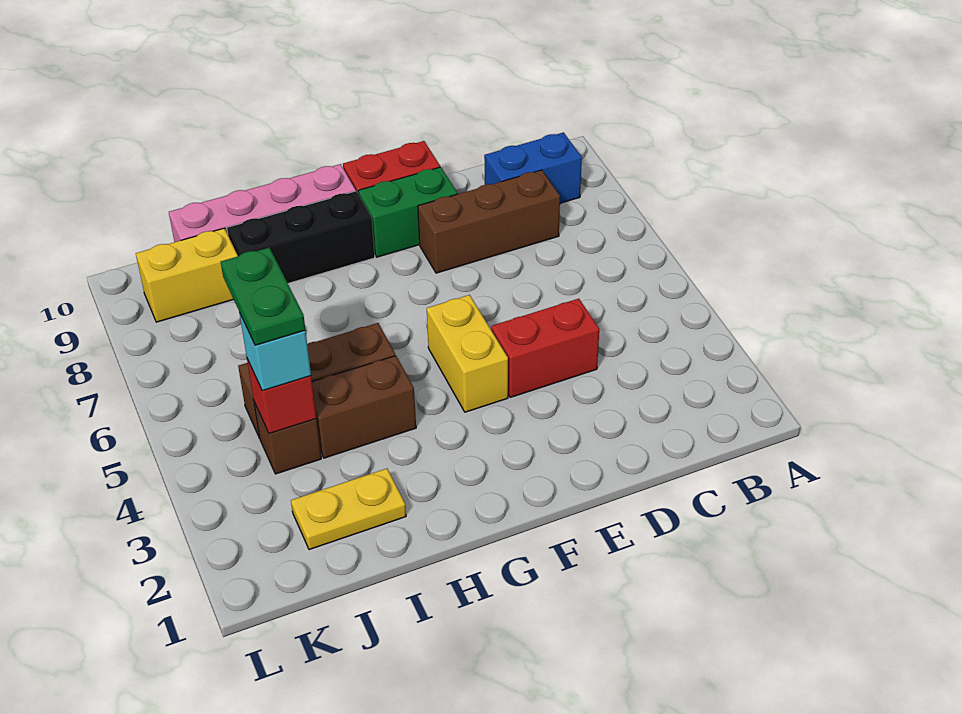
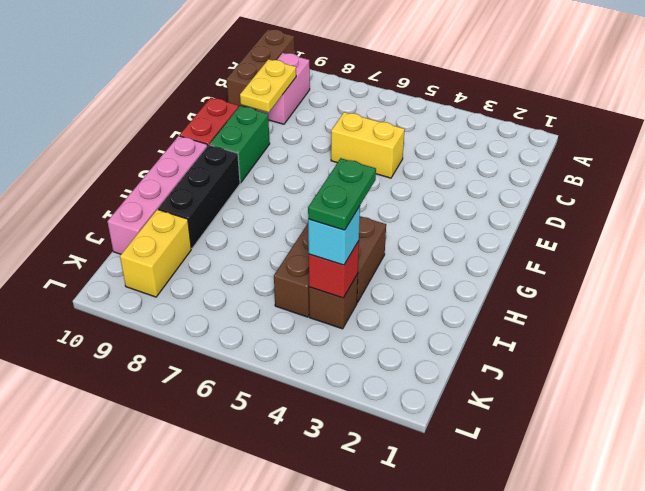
blue 1x2 brick [484,132,582,203] -> pink 1x2 brick [257,53,310,124]
brown 1x3 brick [418,170,560,273] -> brown 1x3 brick moved to [227,29,295,110]
red 1x2 brick [491,299,599,397] -> none
yellow 1x2 brick [427,295,508,412] -> yellow 1x2 brick moved to [331,112,405,178]
yellow 1x2 plate [291,469,406,550] -> yellow 1x2 plate moved to [240,59,296,112]
green 1x2 plate [221,248,305,345] -> green 1x2 plate turned to [308,158,376,230]

